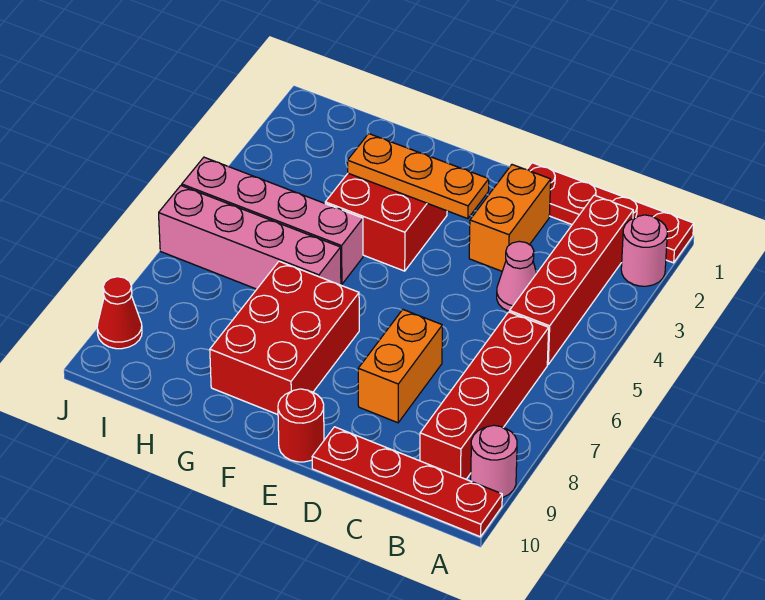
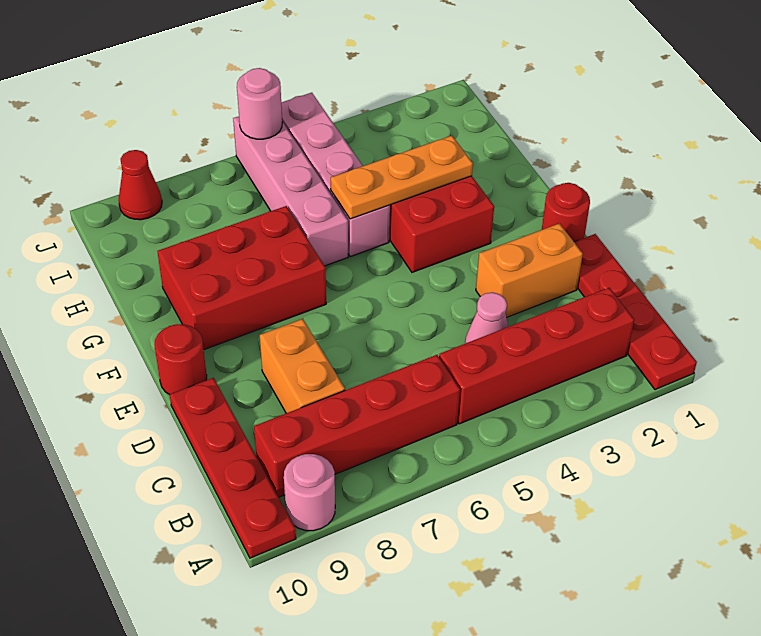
pink 1x1 round brick [621,215,667,286] -> pink 1x1 round brick moved to [237,68,282,139]
orange 1x2 brick [358,310,442,423] -> orange 1x2 brick turned to [260,319,345,413]
none -> red 1x1 round brick [542,183,590,242]
orange 1x3 plate [348,134,489,219] -> orange 1x3 plate turned to [331,136,473,219]

